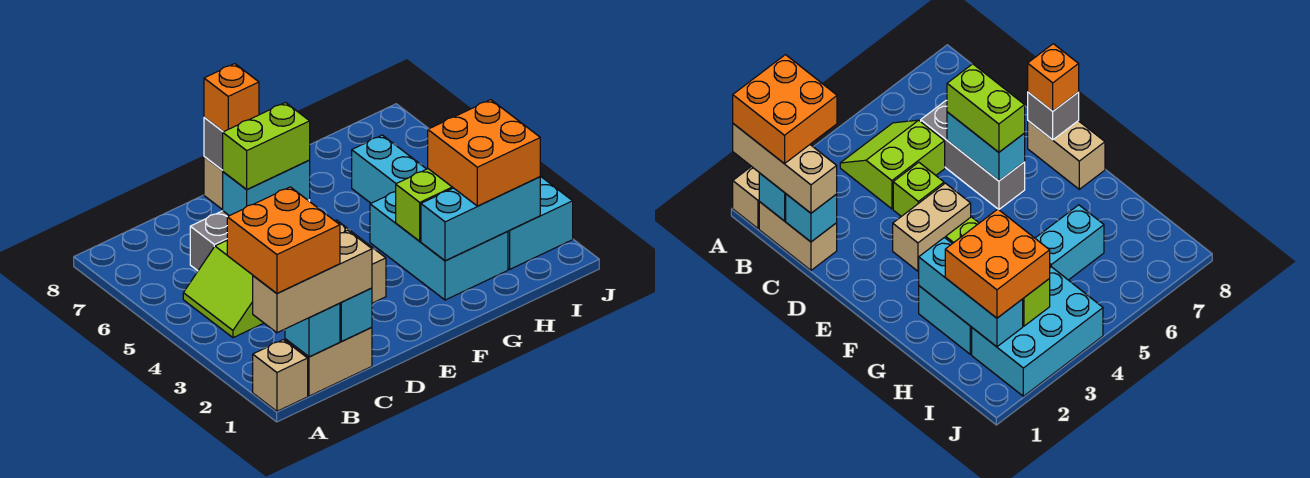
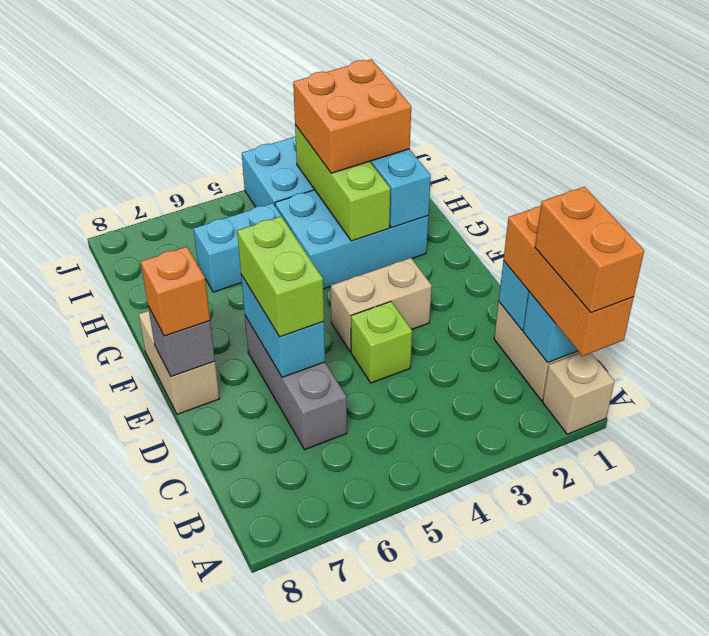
tan 1x3 brick [253,231,372,333] -> orange 1x3 brick [503,206,634,356]
orange 2x2 brick [227,187,340,293] -> orange 1x2 brick [535,187,644,313]
lime 2x2 slope [183,241,263,338] -> none

